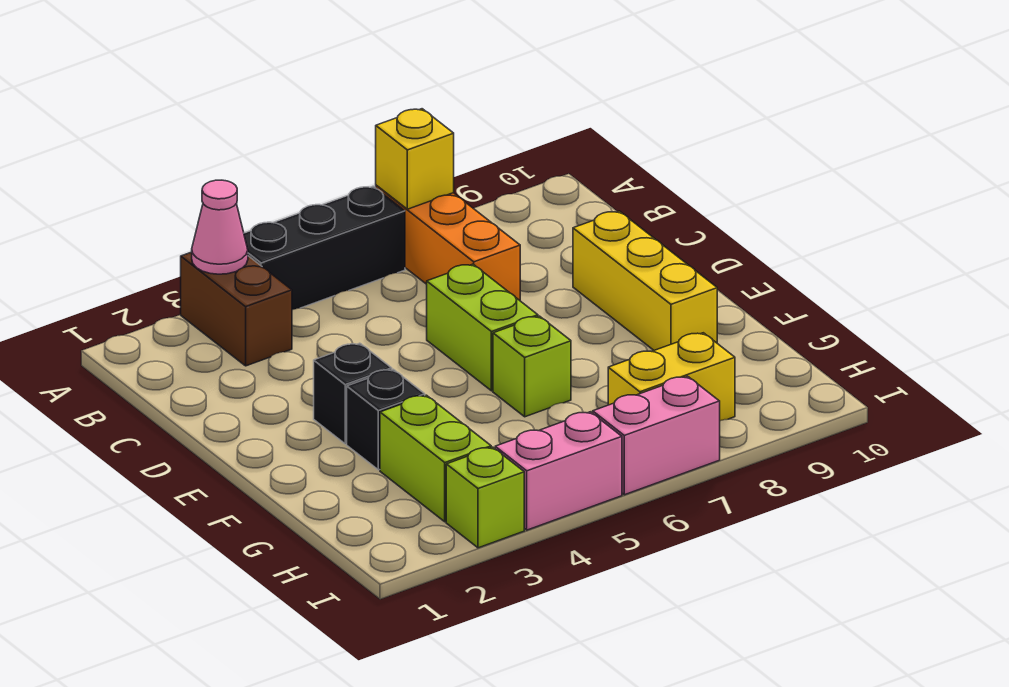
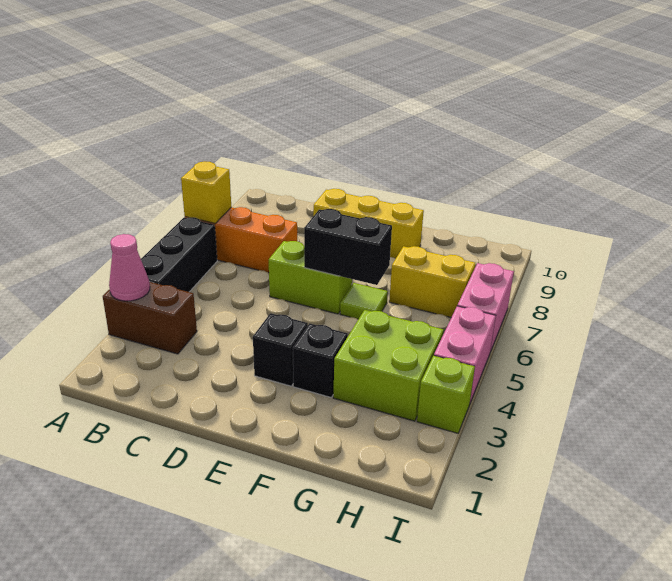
none -> black 1x2 brick [304,209,392,285]
lime 1x1 brick [493,316,571,417] -> lime 1x1 tile [340,283,388,319]
lime 1x2 brick [380,395,491,522] -> lime 2x2 brick [333,310,443,421]
yellow 1x2 brick [608,333,735,421] -> yellow 1x2 brick turned to [389,246,475,317]

